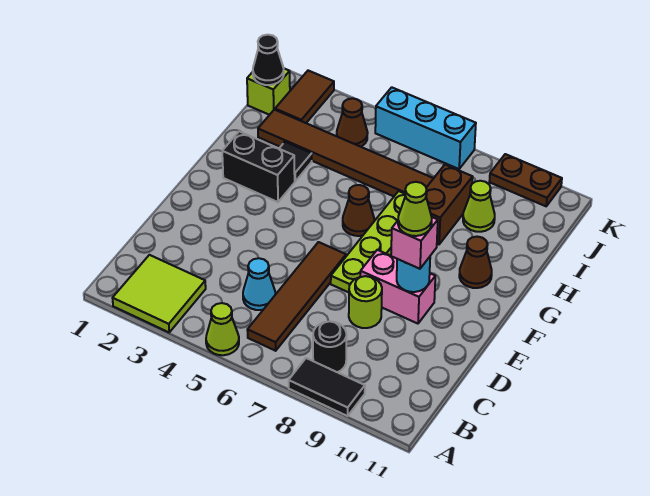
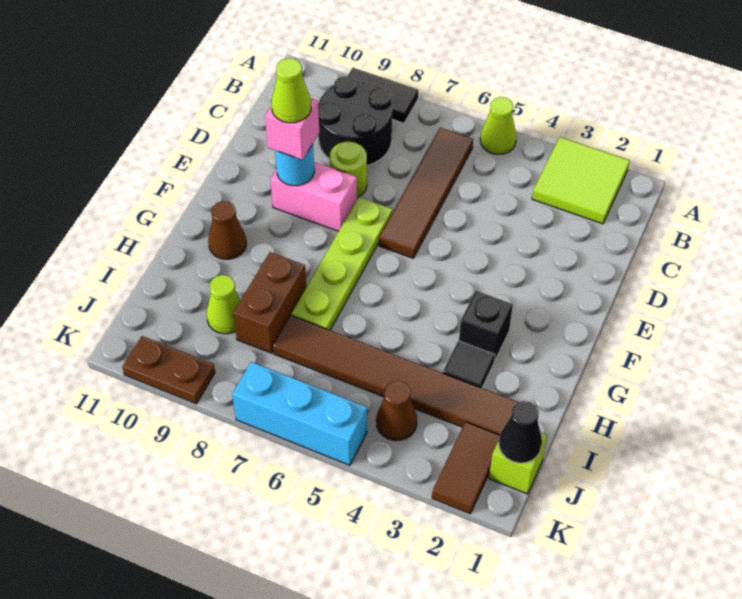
black 1x1 round brick [313,321,346,372] -> black 2x2 round brick [318,76,392,166]
cyan 1x1 cone [243,258,275,310] -> none
black 1x2 brick [222,131,295,202] -> black 1x1 brick [459,291,513,361]
brown 1x1 cone [343,185,374,236] -> none

